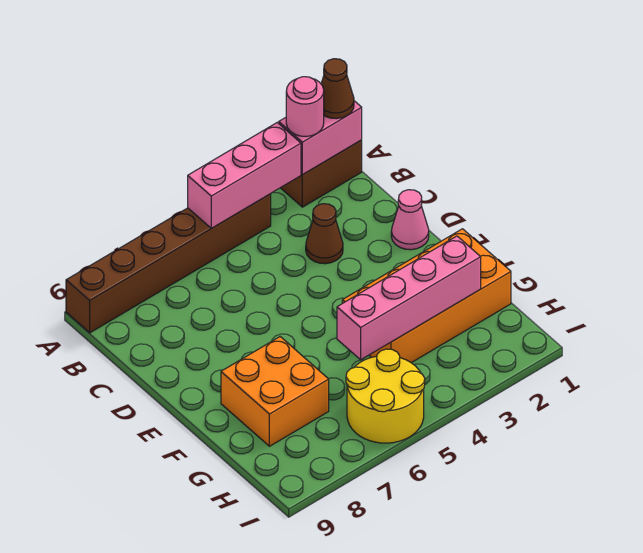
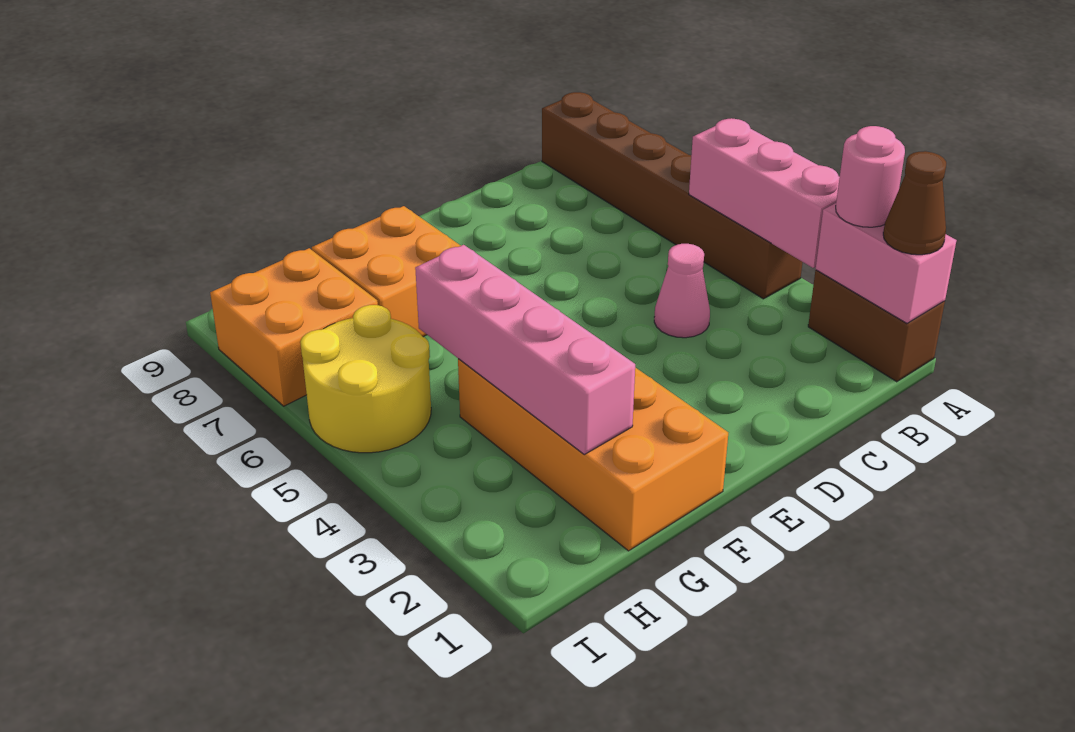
brown 1x1 cone [306,204,343,264] -> none
pink 1x1 cone [391,190,429,250] -> pink 1x1 cone moved to [654,244,710,338]
none -> orange 2x2 brick [210,248,378,406]

